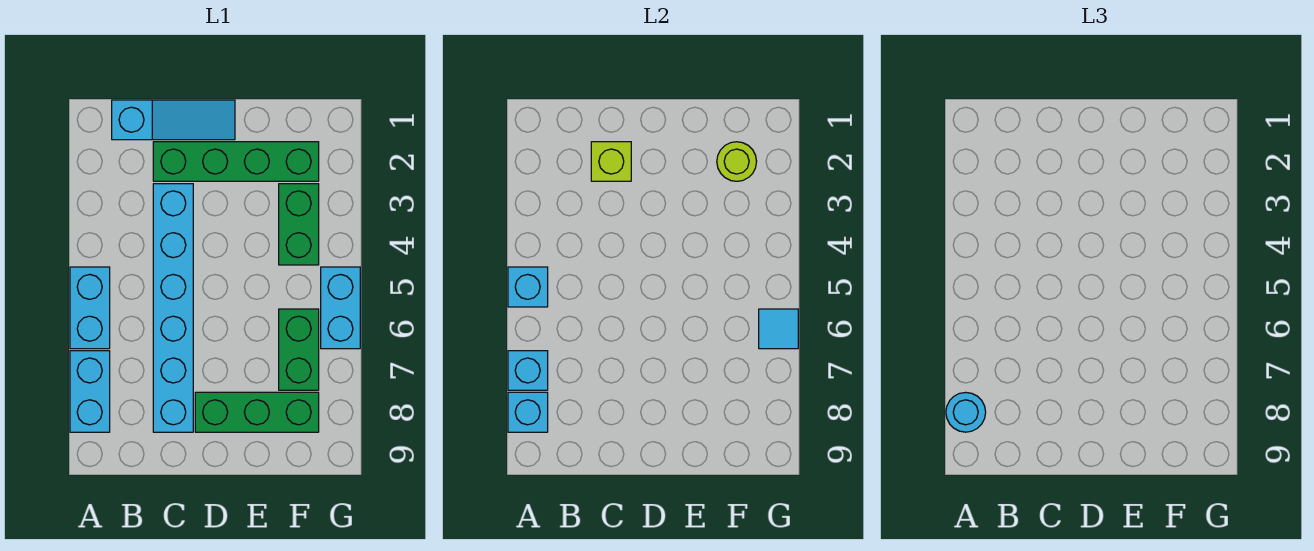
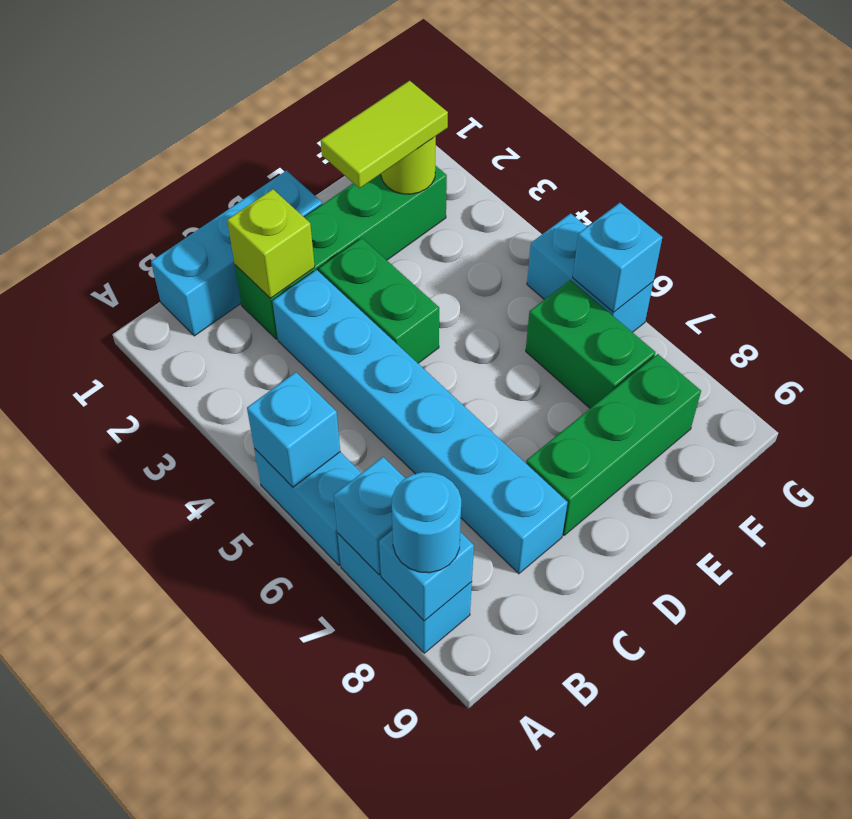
cyan 1x3 slope [112,100,235,140] -> cyan 1x3 brick [151,171,322,336]
none -> lime 1x2 tile [321,81,448,188]
green 1x2 brick [279,184,319,265] -> green 1x2 brick moved to [319,238,439,363]
cyan 1x1 tile [759,309,798,349] -> cyan 1x1 brick [573,203,662,312]

